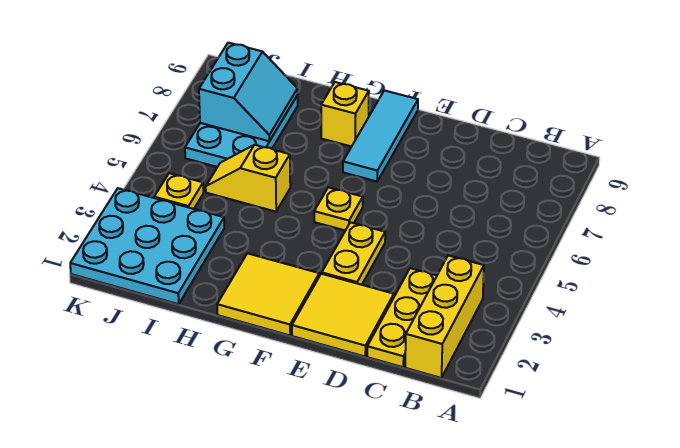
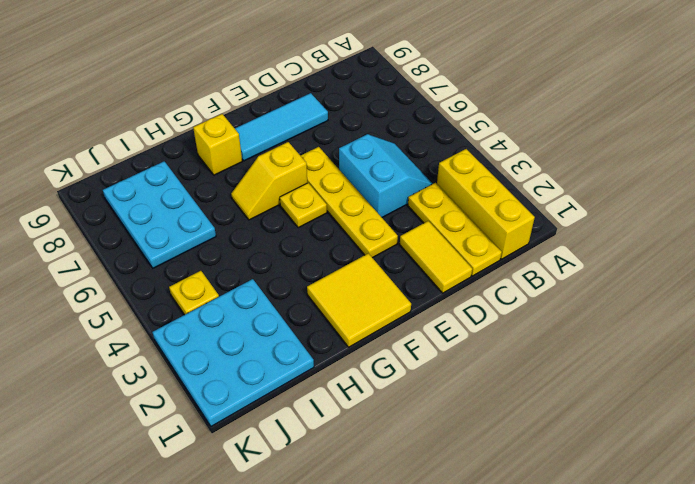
yellow 2x2 tile [292,274,394,356] -> yellow 1x2 tile [400,221,472,293]
yellow 1x2 plate [322,222,385,285] -> yellow 1x4 plate [301,147,398,258]
cyan 1x3 tile [343,90,418,181] -> cyan 1x3 tile turned to [235,93,328,161]
yellow 1x2 slope [206,145,290,212] -> yellow 1x2 slope moved to [231,142,307,220]
cyan 2x2 slope [199,43,298,141] -> cyan 2x2 slope moved to [339,134,433,217]

